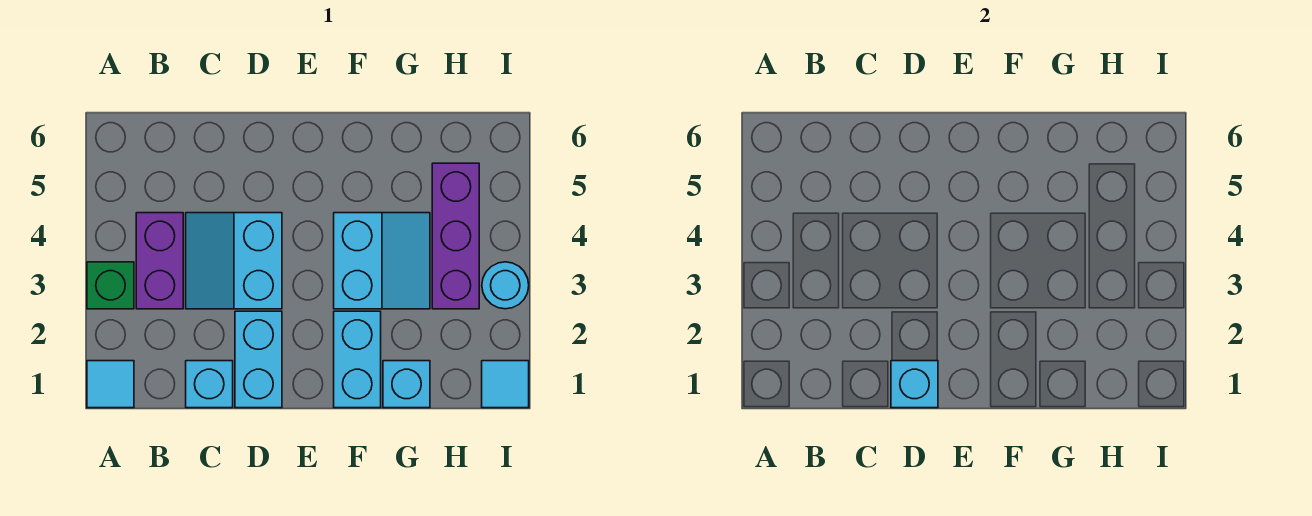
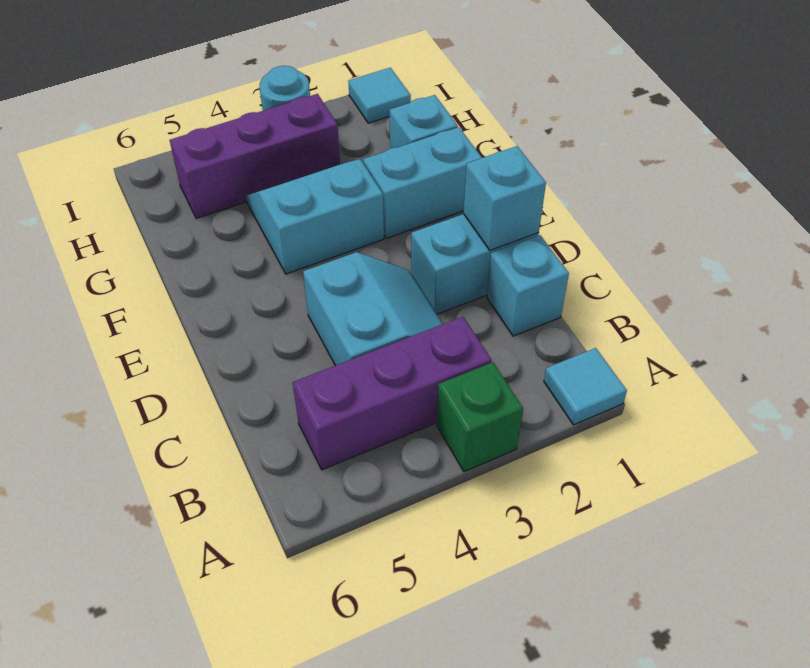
purple 1x2 brick [136,213,183,309] -> purple 1x3 brick [293,317,492,470]
cyan 2x2 slope [186,213,282,309] -> cyan 2x2 slope turned to [303,252,443,365]

